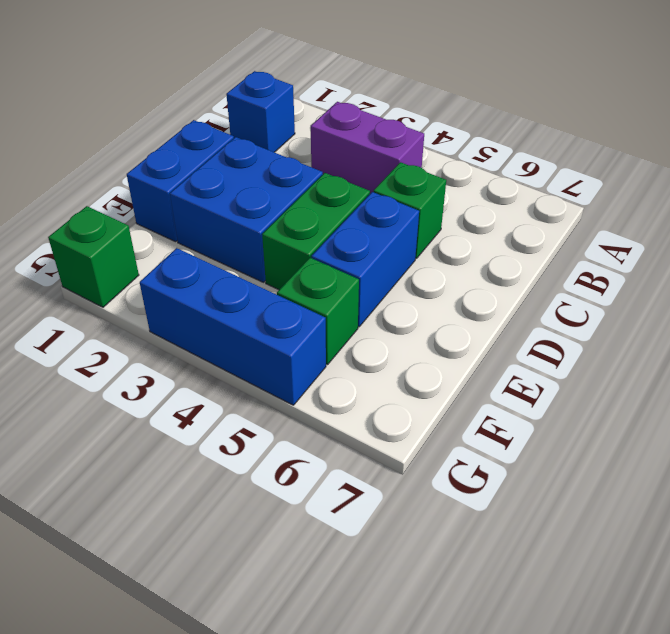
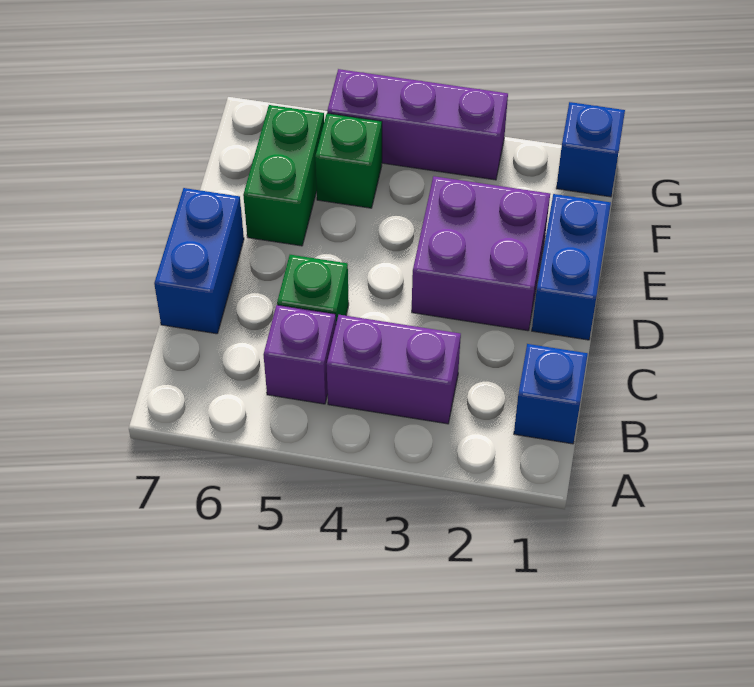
none -> purple 1x1 brick [264,305,336,404]
blue 2x2 brick [170,137,323,282] -> purple 2x2 brick [412,176,550,331]
green 1x2 brick [262,173,370,290] -> green 1x2 brick moved to [243,105,324,246]
blue 1x2 brick [312,192,419,327] -> blue 1x2 brick moved to [154,188,244,334]
green 1x1 brick [48,206,139,307] -> blue 1x1 brick [556,102,625,197]
blue 1x3 brick [140,248,326,405] -> purple 1x3 brick [327,69,508,180]

